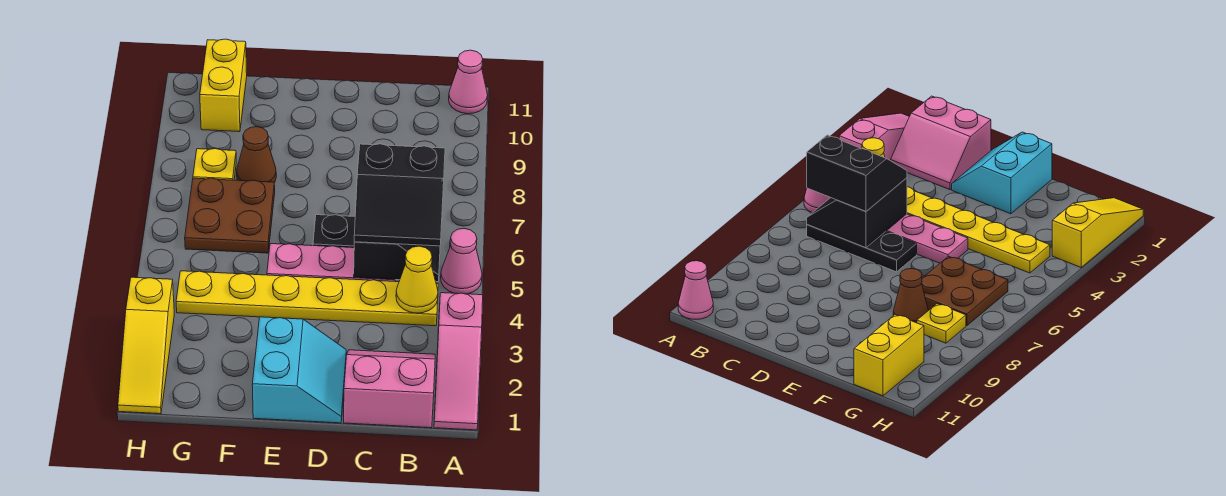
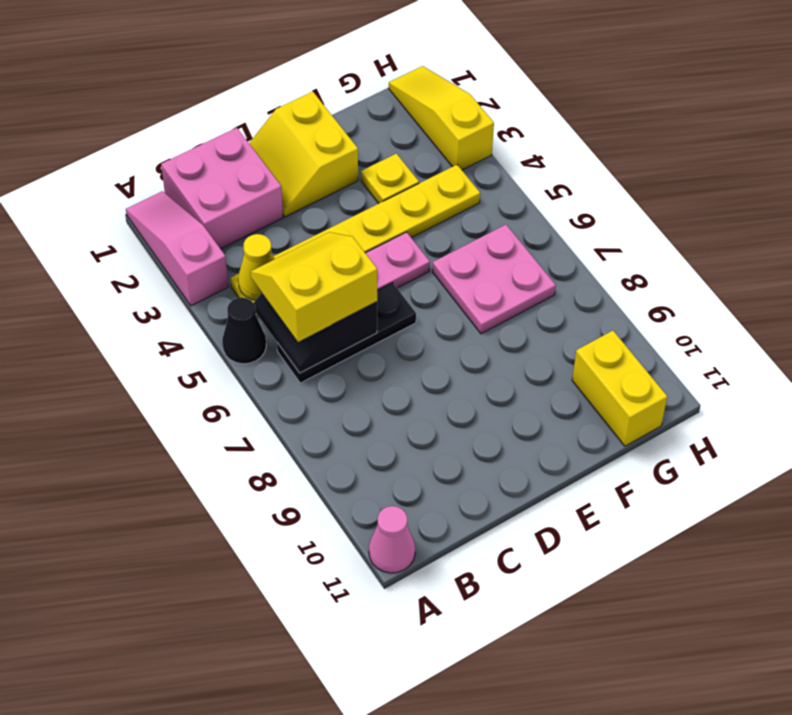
pink 1x1 cone [441,229,482,294] -> black 1x1 cone [222,297,266,364]
pink 2x2 slope [344,350,435,428] -> pink 2x2 brick [161,128,283,249]
black 2x2 slope [354,144,445,246] -> yellow 2x2 slope [251,232,377,342]
cyan 2x2 slope [252,317,346,423] -> yellow 2x2 slope [249,91,358,217]
brown 2x2 plate [185,178,275,253] -> pink 2x2 plate [432,225,556,334]
brown 1x1 cone [237,127,276,183] -> none
yellow 1x1 plate [193,149,236,180] -> yellow 1x1 plate moved to [361,154,419,203]

